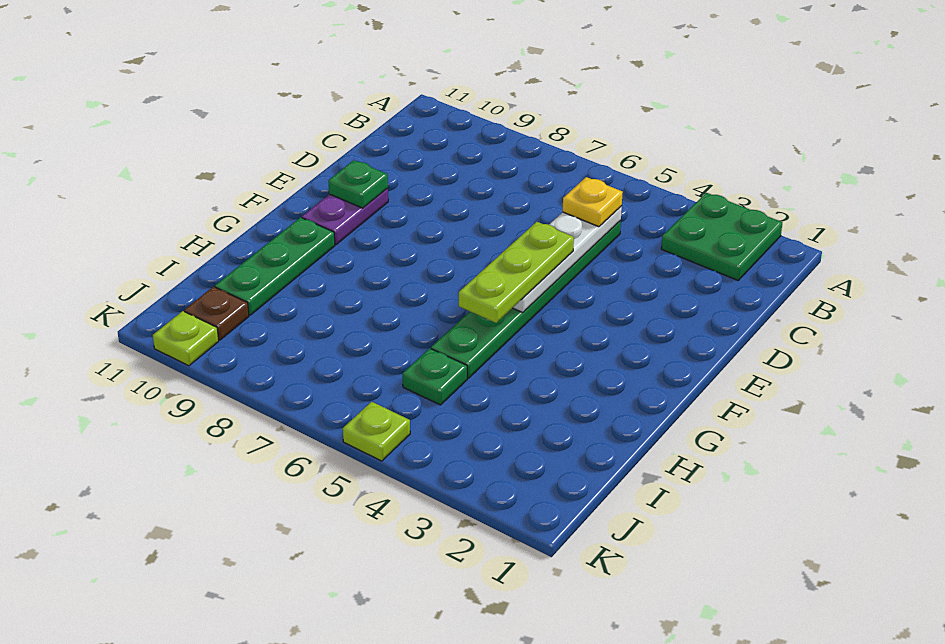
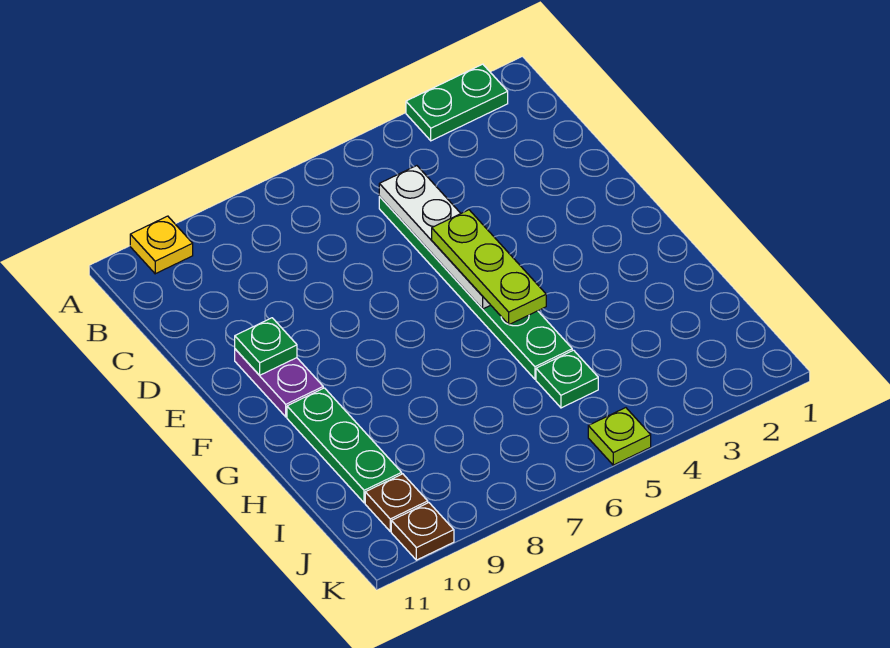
green 2x2 plate [661,193,782,280] -> green 1x2 plate [406,64,508,141]
yellow 1x1 plate [563,177,623,227] -> yellow 1x1 plate moved to [130,216,193,274]
lime 1x1 plate [153,311,219,366] -> brown 1x1 plate [391,503,454,560]

